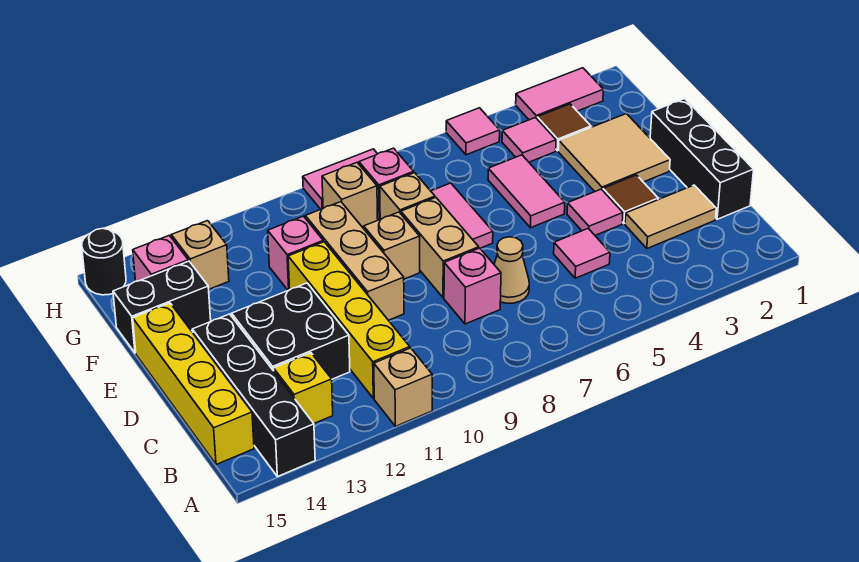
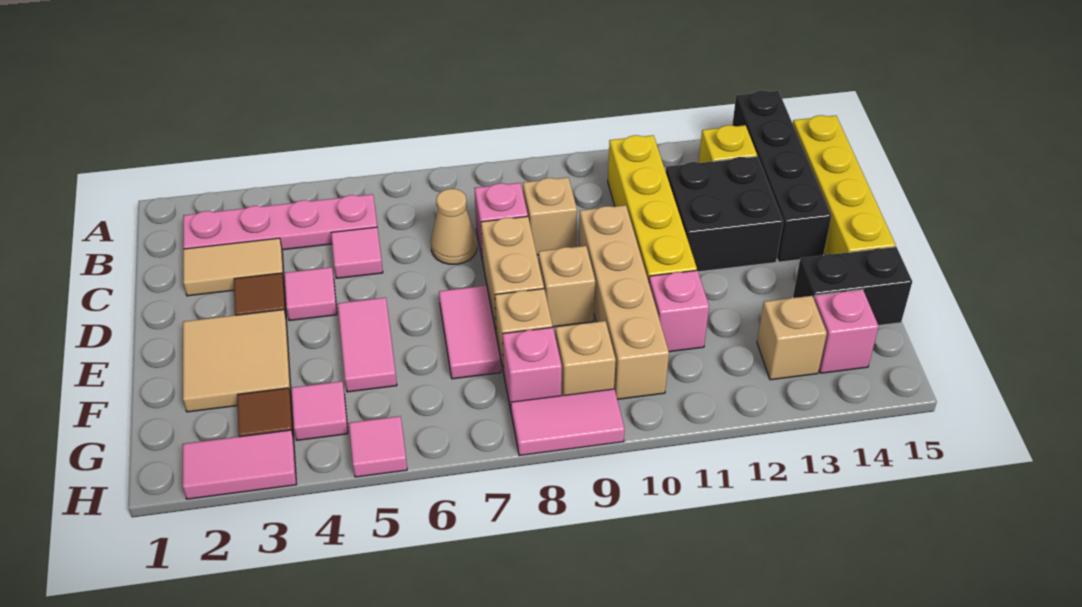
tan 1x1 brick [374,348,432,426] -> tan 1x1 brick moved to [523,177,577,255]
none -> pink 1x4 plate [183,194,377,250]
black 1x3 brick [650,99,754,219] -> none
tan 1x3 brick [305,202,404,320] -> tan 1x4 brick [579,205,669,399]
black 1x1 round brick [82,228,126,295] -> none

